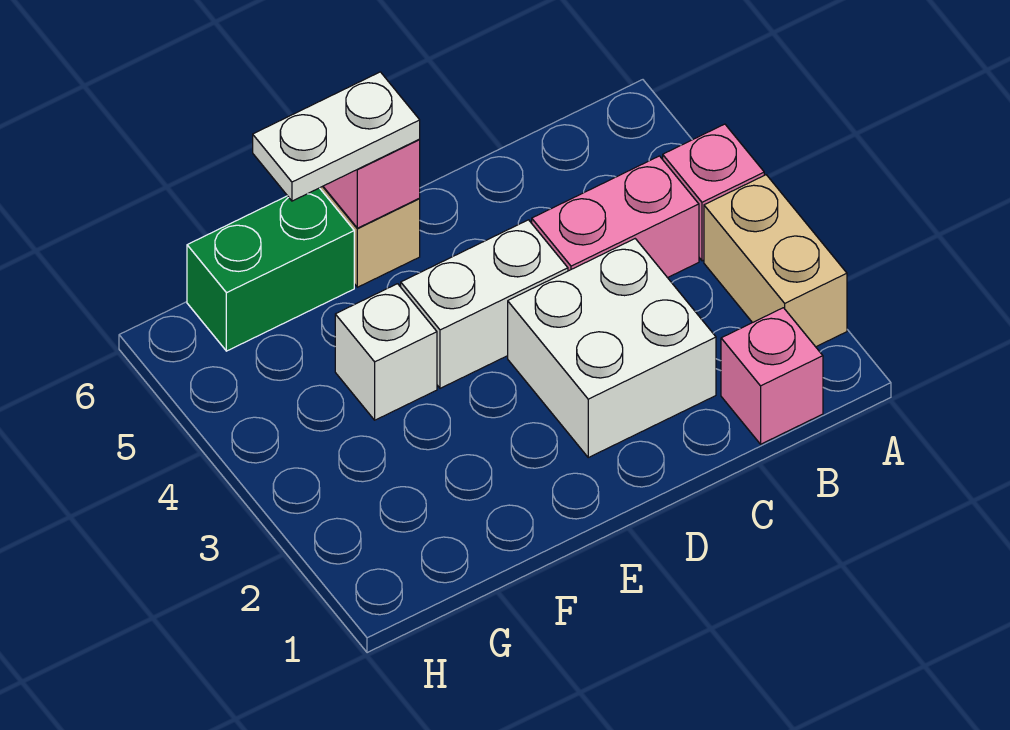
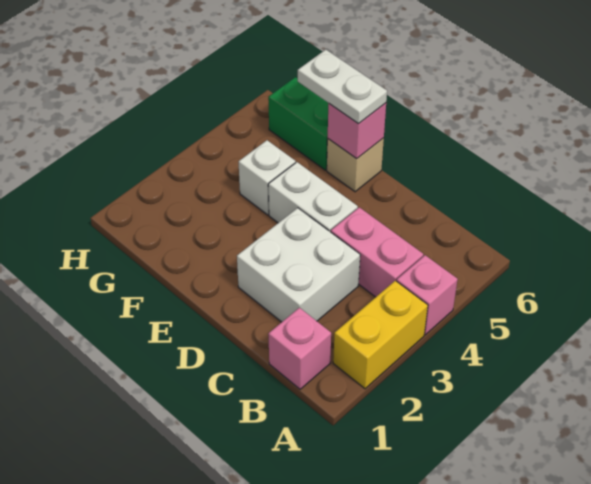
tan 1x2 brick [704,175,847,347] -> yellow 1x2 brick [333,281,428,389]

